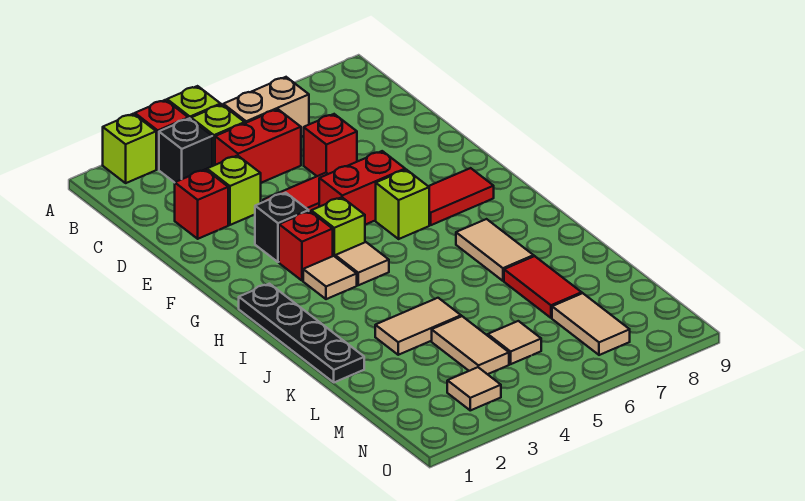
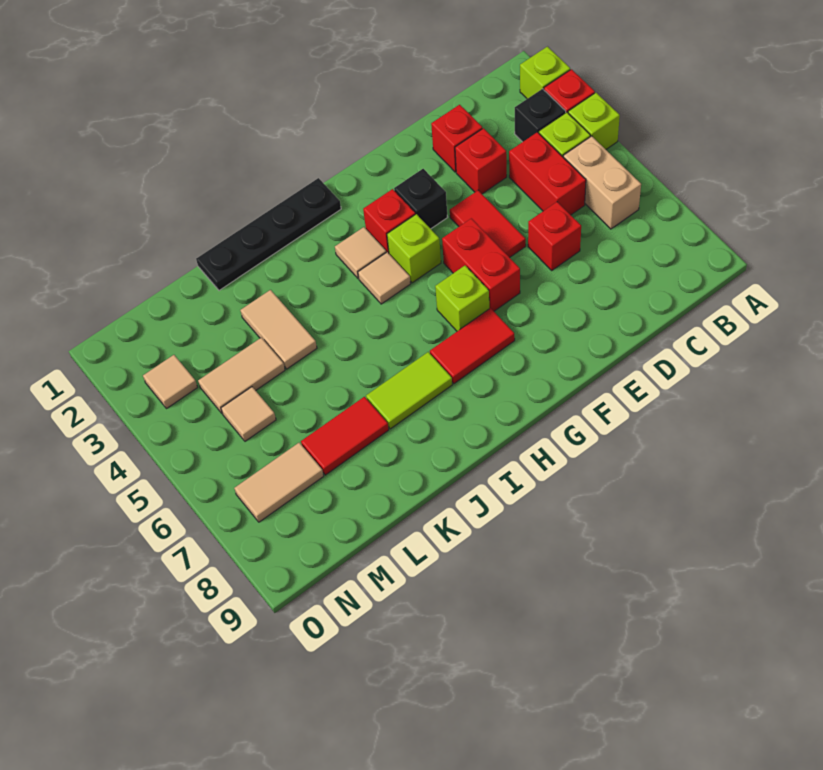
lime 1x1 brick [207,156,261,225] -> red 1x1 brick [455,128,507,194]
red 1x2 tile [429,168,494,225] -> red 1x2 tile turned to [430,308,515,384]
tan 1x2 tile [456,219,534,281] -> lime 1x2 tile [366,352,452,429]

